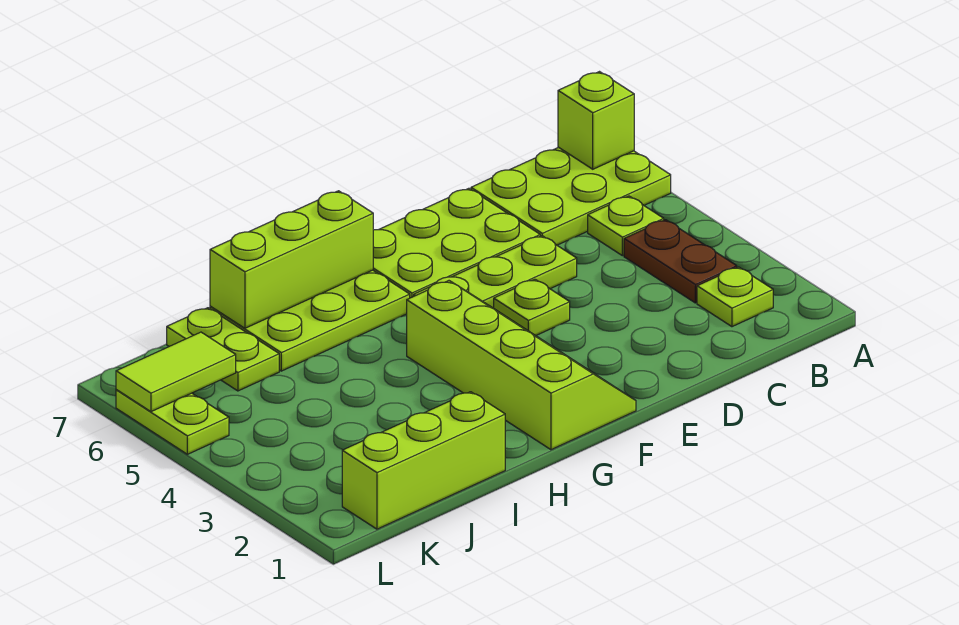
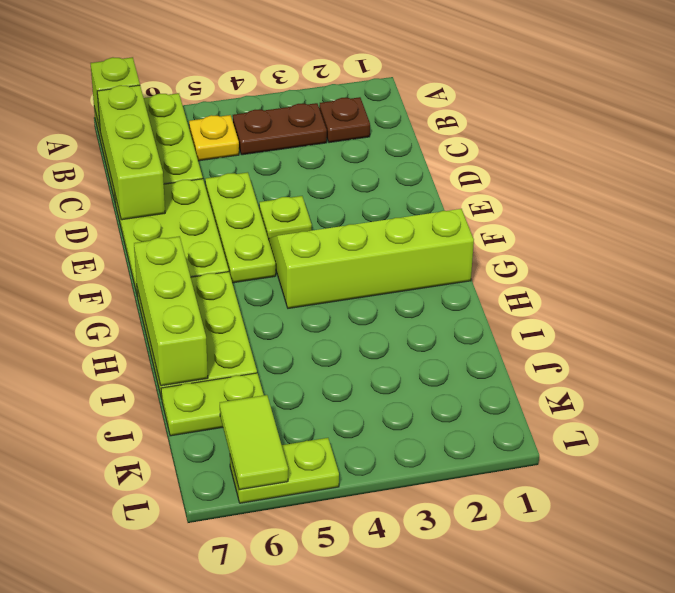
lime 1x1 plate [697,267,773,327] -> brown 1x1 plate [319,97,370,143]
lime 1x1 plate [588,196,664,256] -> yellow 1x1 plate [189,115,239,161]
lime 1x3 brick [342,392,505,529] -> lime 1x3 brick moved to [97,85,165,220]

